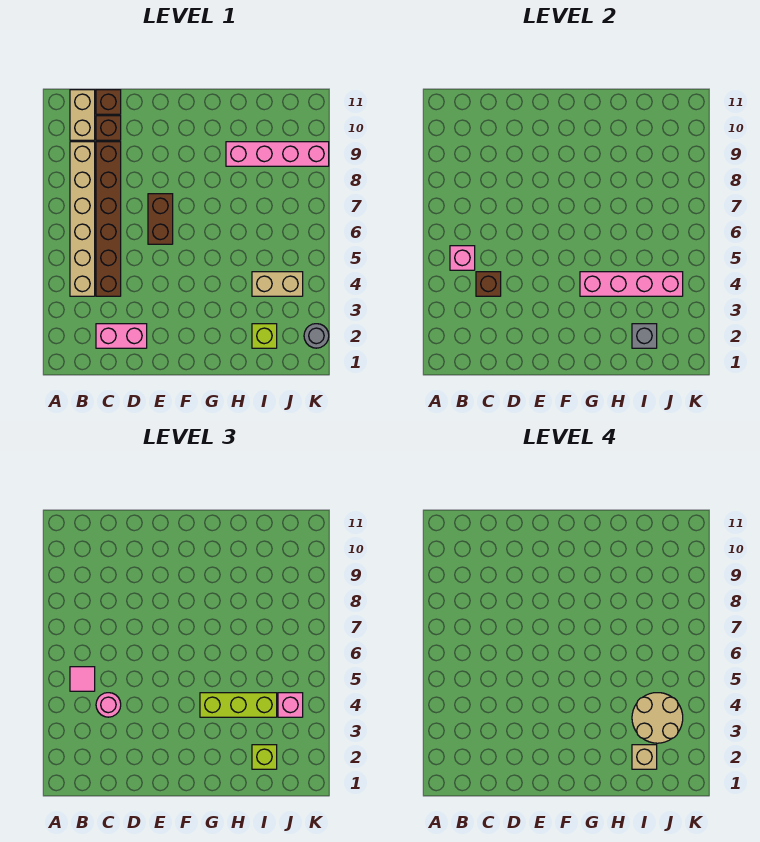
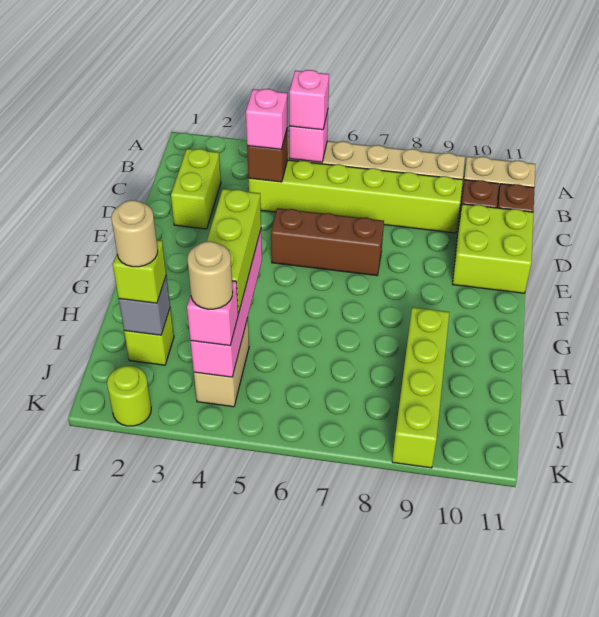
pink 1x1 tile [70,667,95,691] -> pink 1x1 brick [289,70,329,130]
pink 1x2 brick [96,324,147,348] -> lime 1x2 brick [171,149,221,229]
brown 1x6 brick [96,142,121,296] -> lime 1x6 brick [249,160,463,233]
pink 1x1 round brick [96,693,121,717] -> pink 1x1 brick [246,89,287,149]
none -> lime 2x2 brick [453,204,534,293]
brown 1x2 brick [148,194,173,244] -> brown 1x3 brick [271,208,384,276]
pink 1x4 brick [226,142,329,166] -> lime 1x4 brick [392,307,449,468]
tan 1x1 brick [632,745,657,769] -> tan 1x1 round brick [111,200,158,267]
tan 2x2 round brick [632,693,683,743] -> tan 1x1 round brick [187,241,233,309]
grey 1x1 round brick [304,324,329,348] -> lime 1x1 round brick [107,366,151,426]

